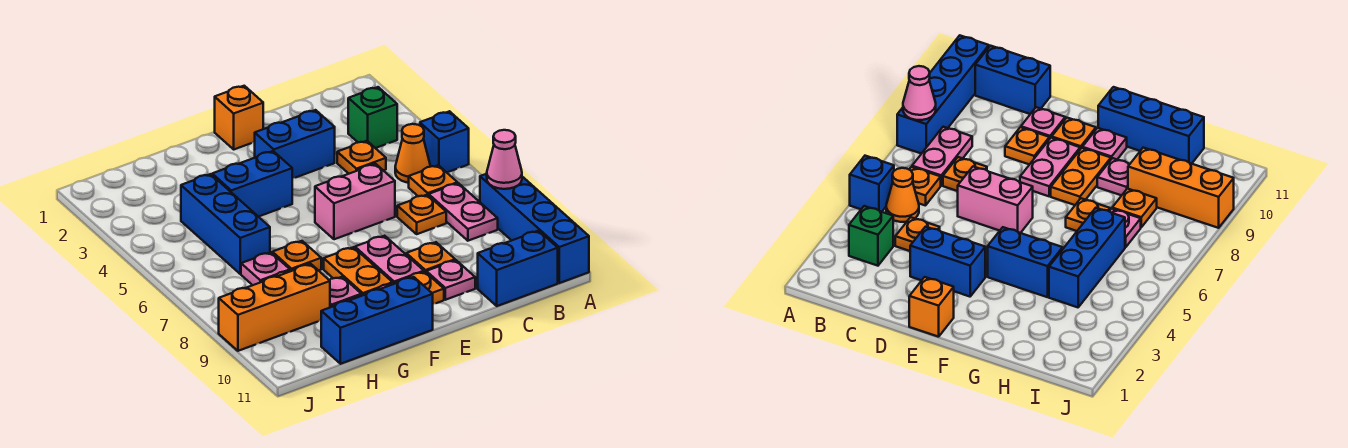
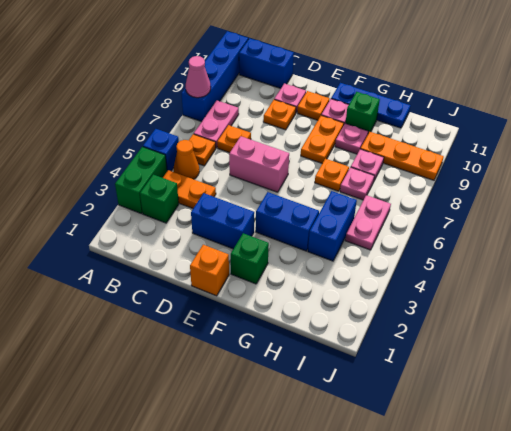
none -> green 1x2 brick [115,147,167,214]
orange 1x1 plate [337,141,386,174] -> orange 1x2 plate [163,170,216,208]
pink 1x2 plate [355,236,424,284] -> pink 1x2 plate moved to [345,195,391,250]
none -> green 1x1 brick [231,233,269,284]
blue 1x3 brick [321,277,433,364] -> blue 1x3 plate [331,83,410,128]
none -> green 1x1 brick [346,92,380,133]
blue 1x3 brick [181,174,270,274] -> blue 1x2 brick [308,191,357,261]
orange 1x1 plate [1112,189,1157,227] -> pink 1x1 plate [351,149,384,180]
orange 1x3 brick [219,264,330,351] -> orange 1x3 plate [360,132,444,180]

